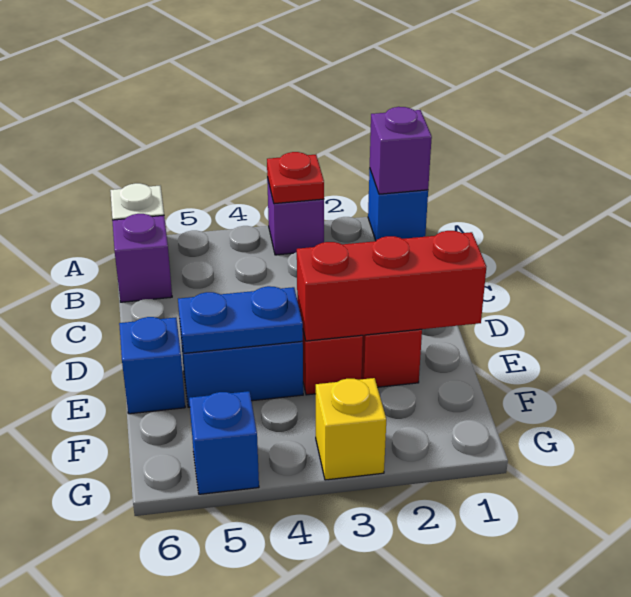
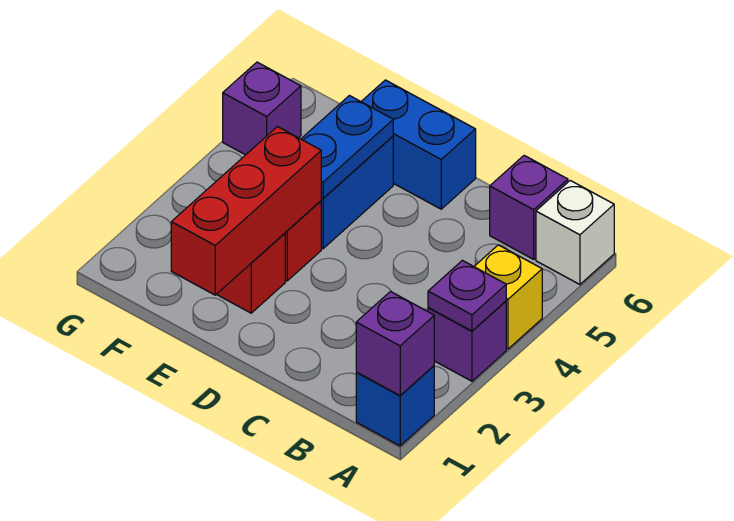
red 1x1 plate [267,152,324,204] -> purple 1x1 plate [428,260,506,331]
blue 1x1 brick [119,317,185,414] -> blue 1x2 brick [361,80,476,209]
yellow 1x1 brick [316,378,386,480] -> yellow 1x1 brick moved to [474,245,542,349]
blue 1x1 brick [189,391,259,494] -> purple 1x1 brick [223,62,301,155]

